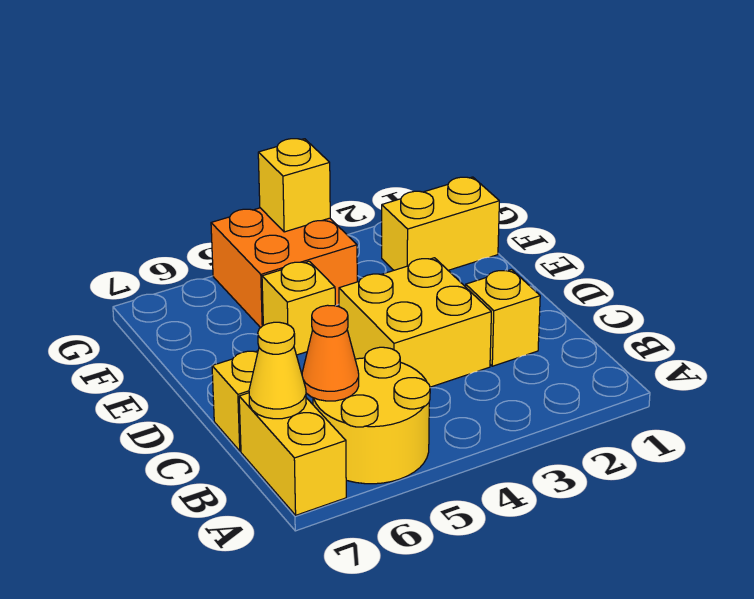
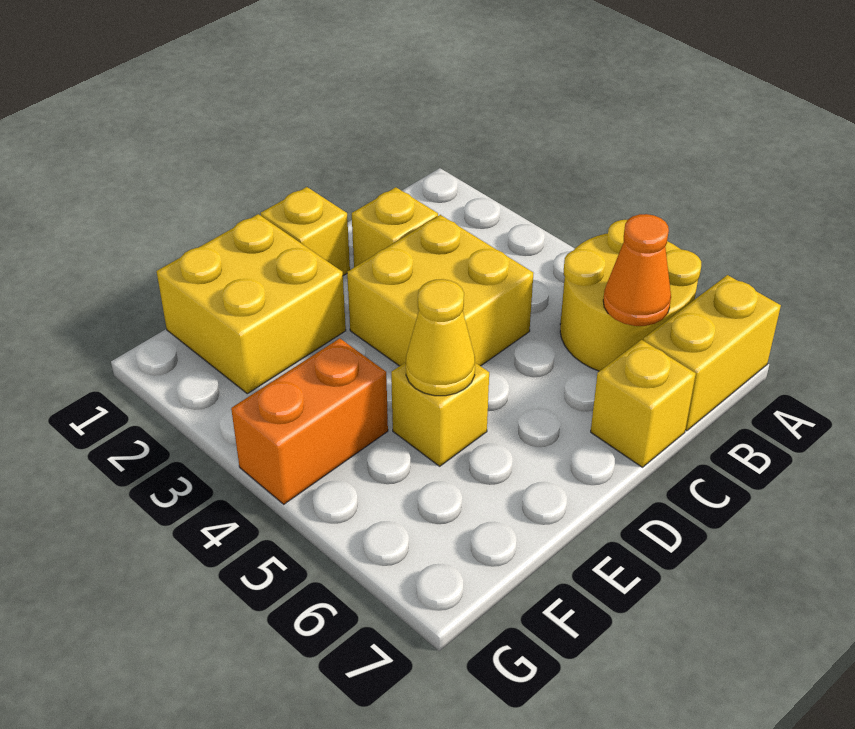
yellow 1x1 cone [249,322,306,419] -> yellow 1x1 cone moved to [406,279,475,396]
yellow 1x2 brick [382,177,499,270] -> yellow 2x2 brick [157,214,346,394]
orange 2x2 brick [211,208,357,328] -> orange 1x2 brick [231,338,388,504]
yellow 1x1 brick [258,139,330,232] -> yellow 1x1 brick moved to [261,187,350,276]

